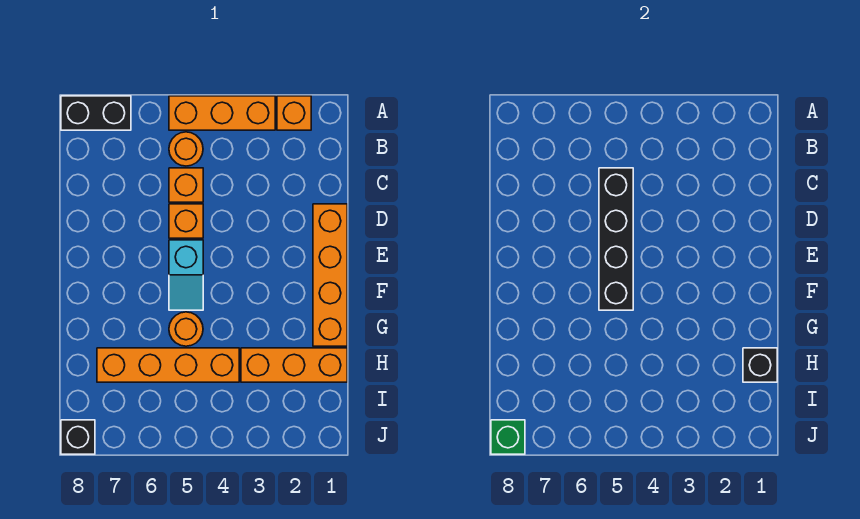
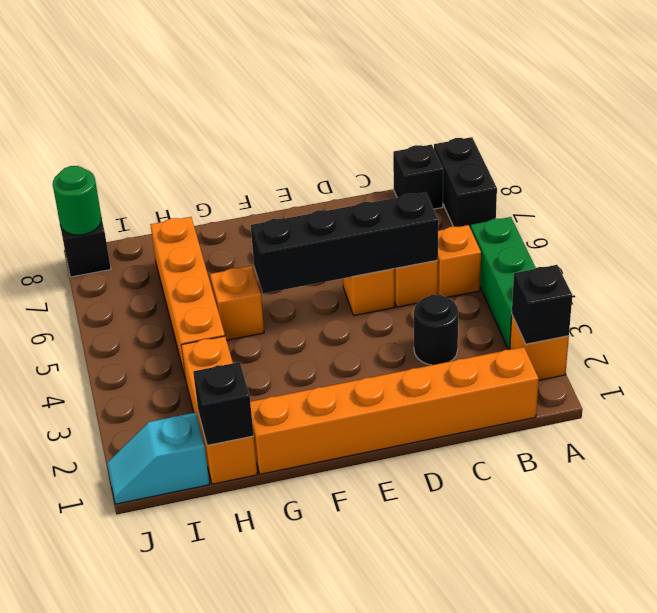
none -> black 1x1 brick [512,265,572,344]
orange 1x3 brick [169,96,275,130] -> green 1x3 brick [471,217,536,350]
orange 1x1 round brick [169,132,203,166] -> orange 1x1 brick [437,225,481,297]
none -> black 1x1 brick [393,145,443,209]
none -> black 1x1 round brick [414,295,458,365]
orange 1x4 brick [313,204,347,346] -> orange 1x6 brick [250,347,539,474]
cyan 1x2 slope [169,240,203,310] -> cyan 1x2 slope moved to [107,413,210,504]
orange 1x1 round brick [169,312,203,346] -> orange 1x1 brick [210,266,264,340]
green 1x1 brick [491,420,525,454] -> green 1x1 round brick [53,166,102,235]

